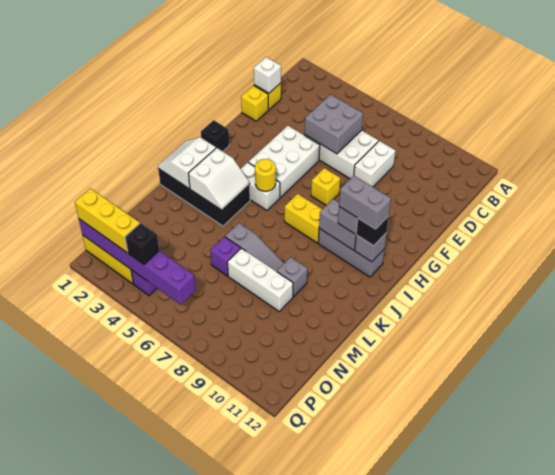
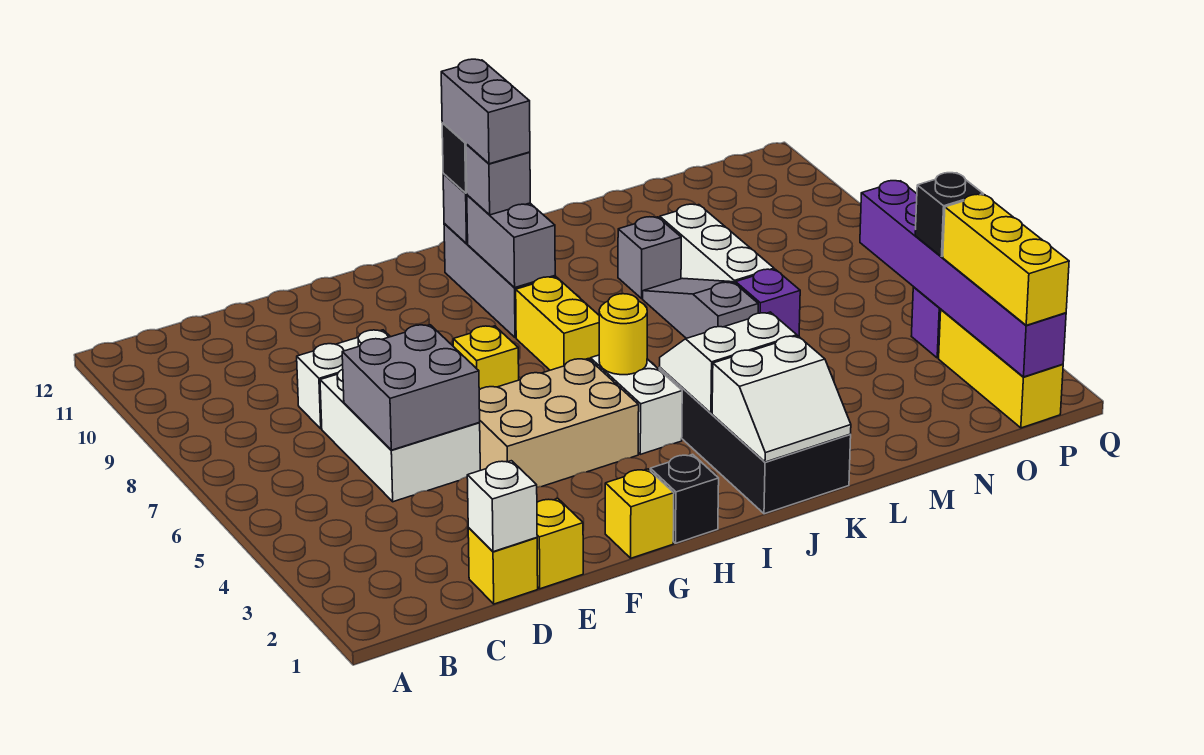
white 2x3 brick [248,126,320,198] -> tan 2x3 brick [479,359,639,487]
none -> yellow 1x1 brick [605,469,674,558]

